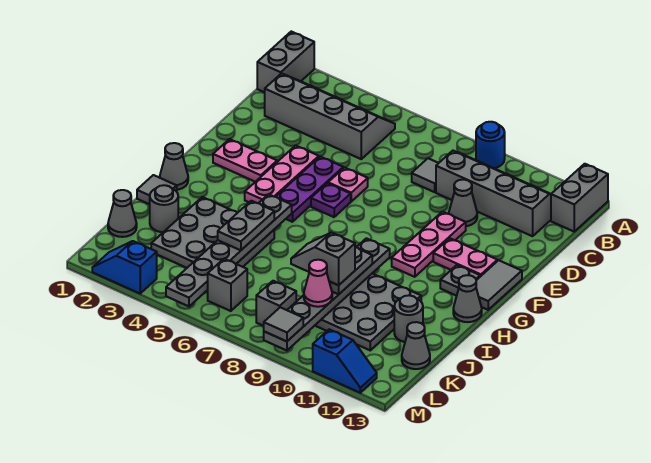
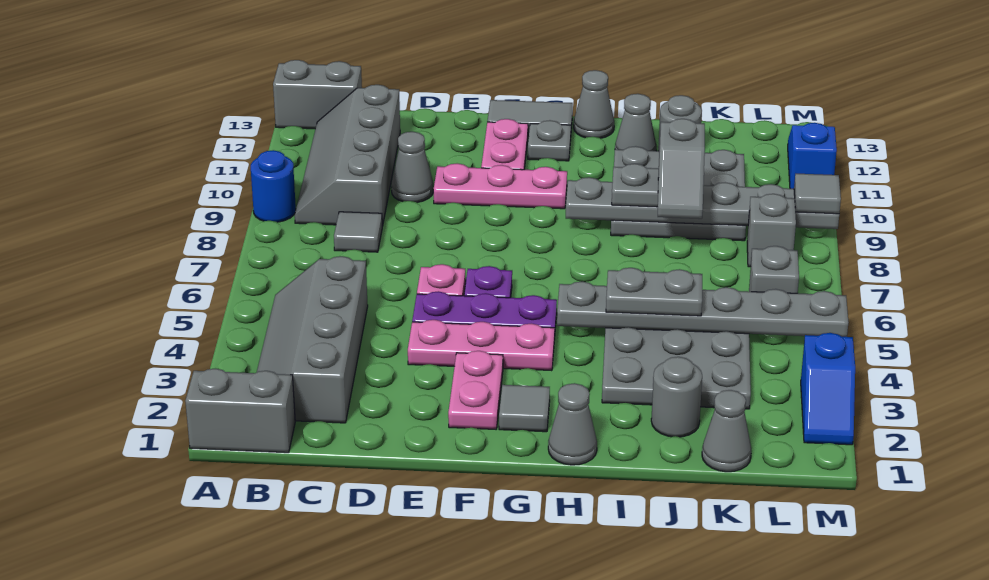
grey 1x1 tile [137,175,177,204] -> grey 1x1 tile moved to [499,385,550,432]
pink 1x1 cone [304,260,332,307] -> none
grey 1x1 cone [402,322,430,369] -> grey 1x1 cone moved to [615,94,656,151]

